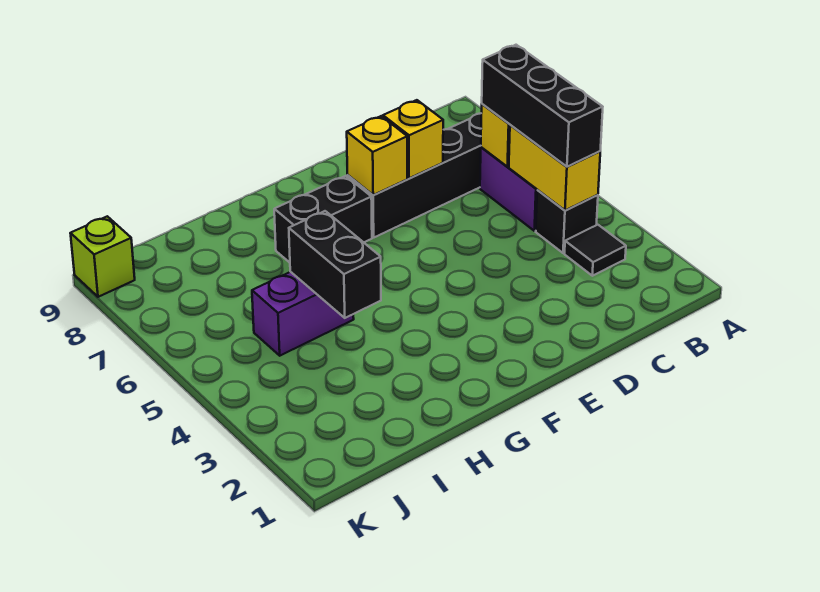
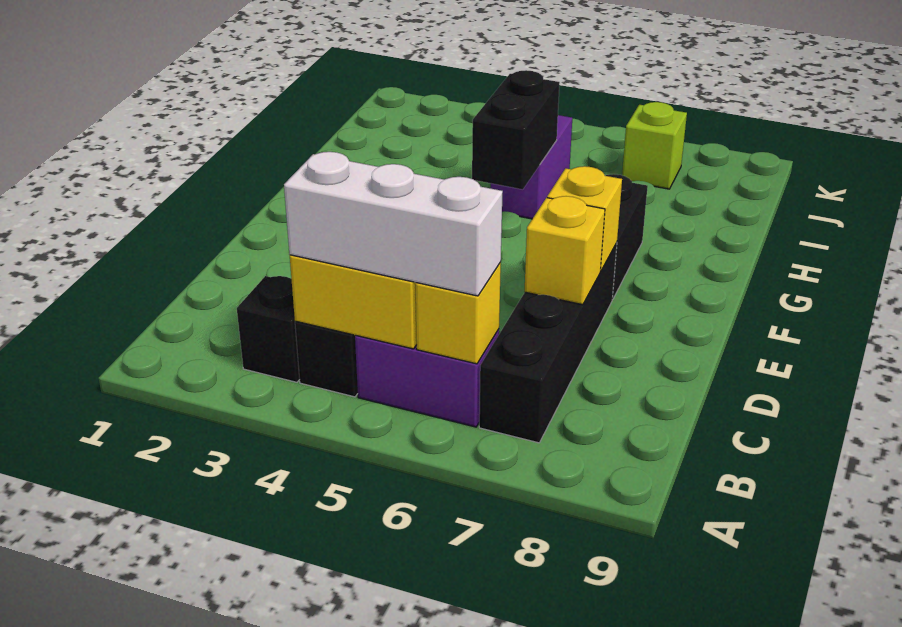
black 1x1 tile [565,225,626,276] -> black 1x1 brick [237,276,300,382]
black 1x3 brick [482,45,603,167] -> white 1x3 brick [284,152,503,296]
black 1x2 brick [289,211,381,318] -> black 1x2 brick turned to [472,70,560,189]
lime 1x1 brick [70,216,135,297] -> lime 1x1 brick moved to [622,102,687,189]

